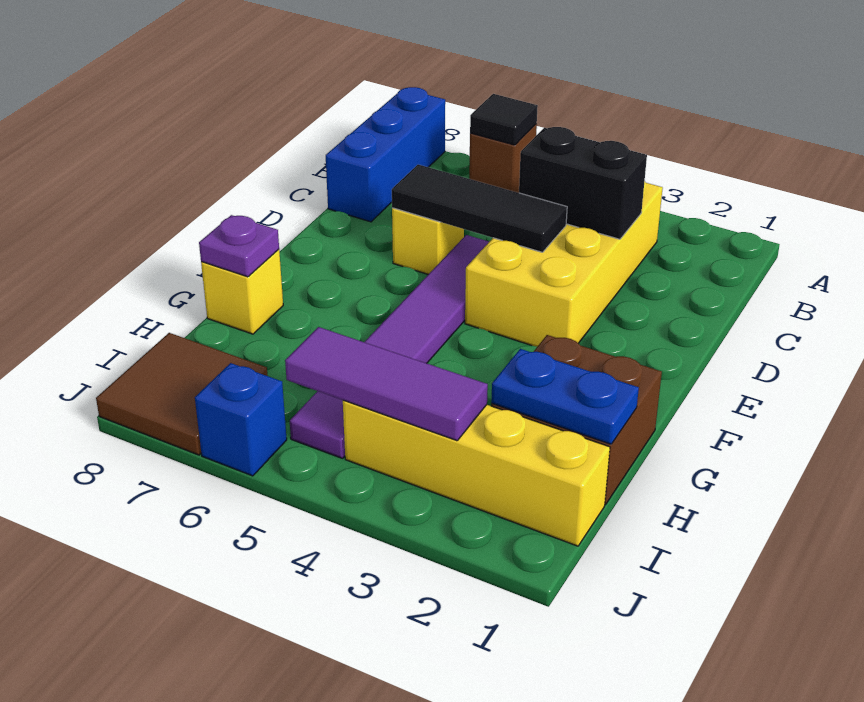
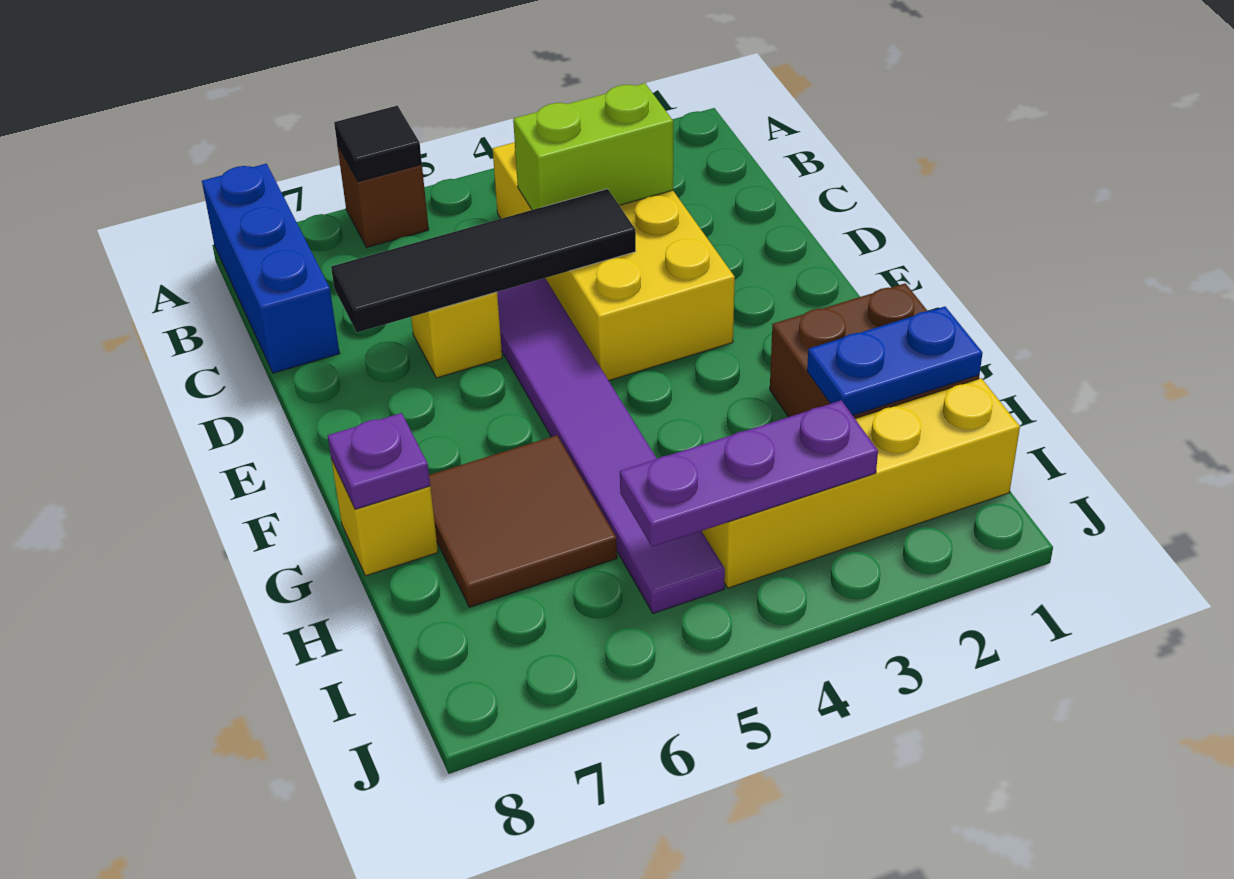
black 1x2 brick [519,127,647,239] -> lime 1x2 brick [513,83,673,210]
black 1x3 tile [392,165,567,252] -> black 1x4 tile [331,189,636,332]
purple 1x3 tile [285,327,488,441] -> purple 1x3 plate [620,400,878,547]
brown 2x2 tile [96,333,268,455] -> brown 2x2 tile moved to [429,435,617,607]
blue 1x1 brick [195,363,287,476] -> none

